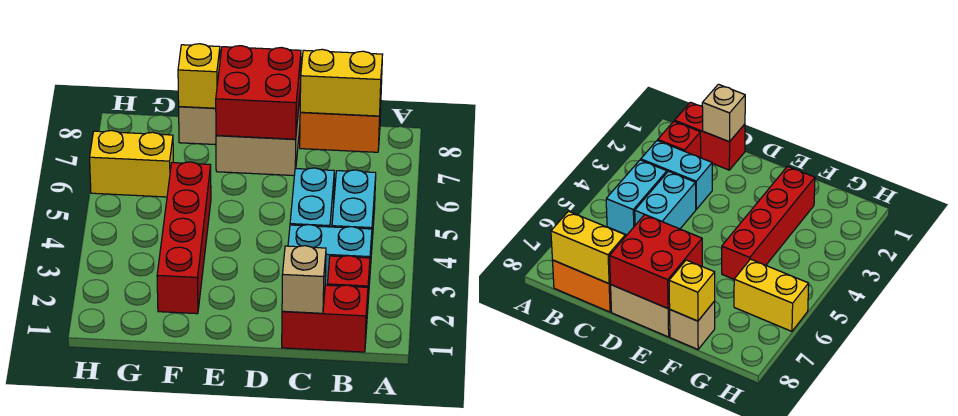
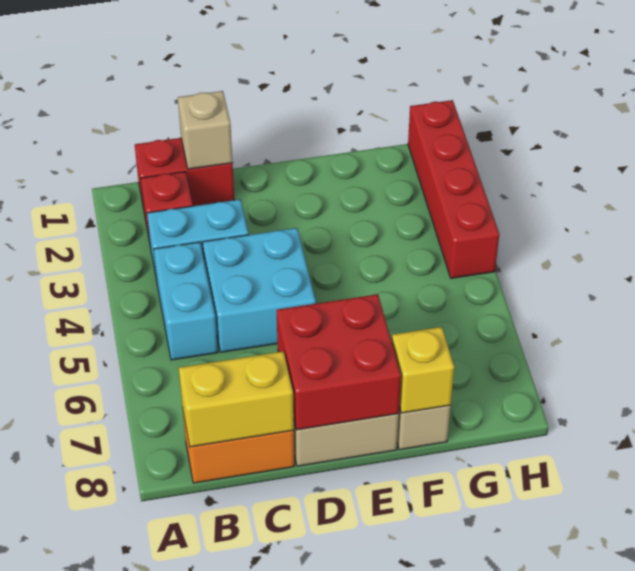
cyan 1x2 brick [290,168,334,227] -> cyan 2x2 brick [203,228,316,352]
red 1x4 brick [157,162,211,314] -> red 1x4 brick moved to [408,100,499,278]
yellow 1x2 brick [90,131,173,197] -> none

